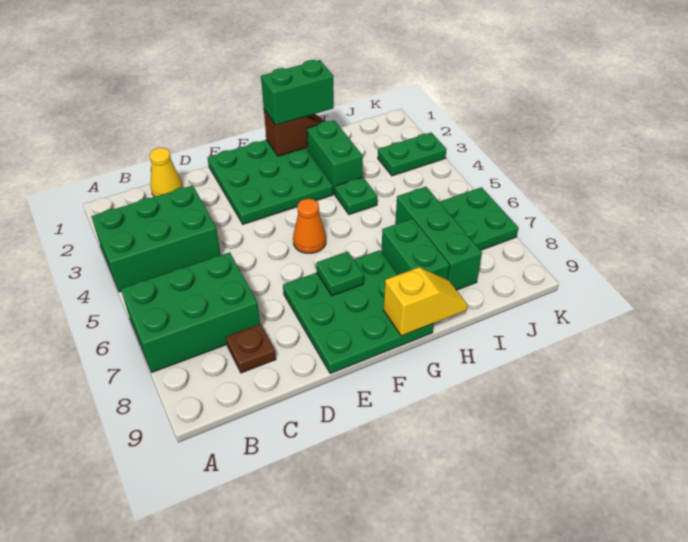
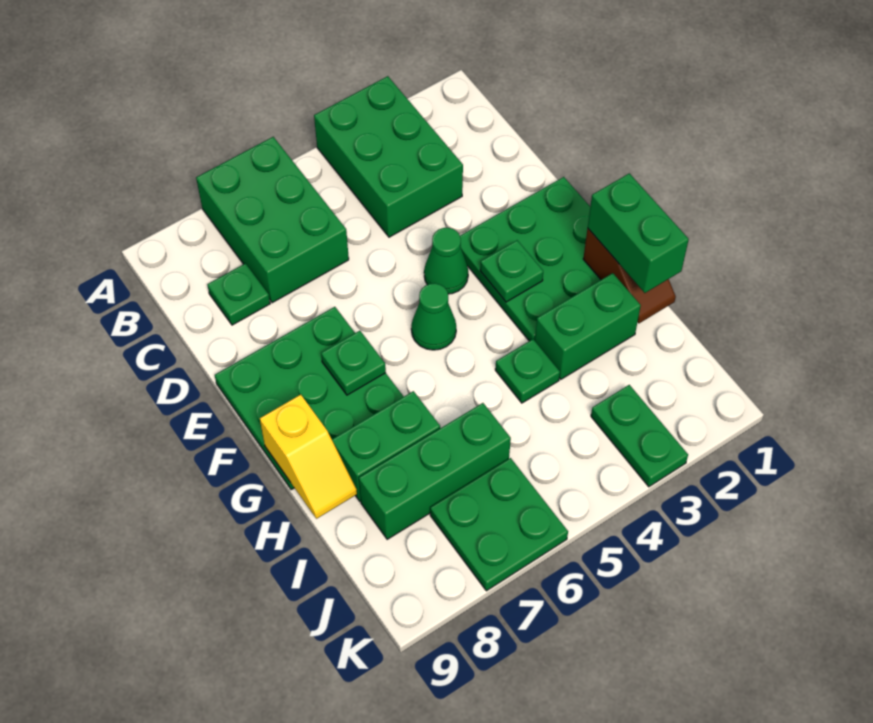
yellow 1x1 cone [150,148,183,197] -> none
brown 1x1 plate [226,324,276,373] -> green 1x1 plate [207,263,270,325]
none -> green 1x1 cone [424,228,468,294]
none -> green 1x1 plate [480,240,543,302]
orange 1x1 cone [293,199,326,253] -> green 1x1 cone [411,283,456,350]

